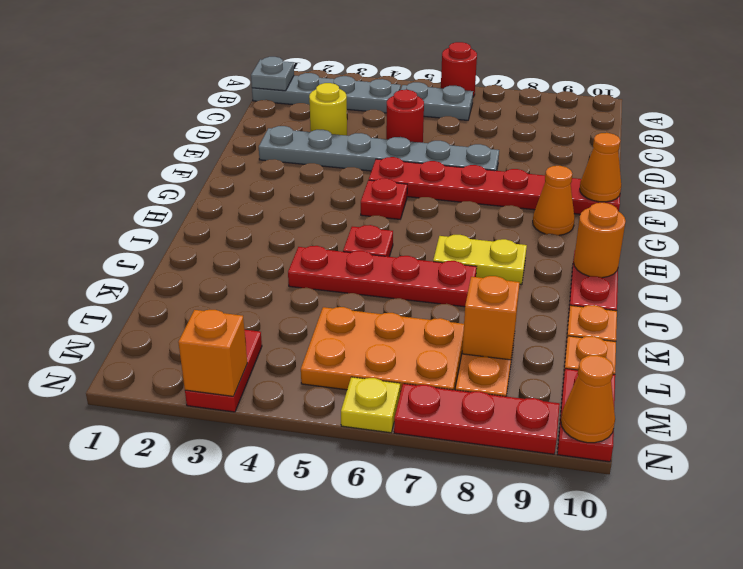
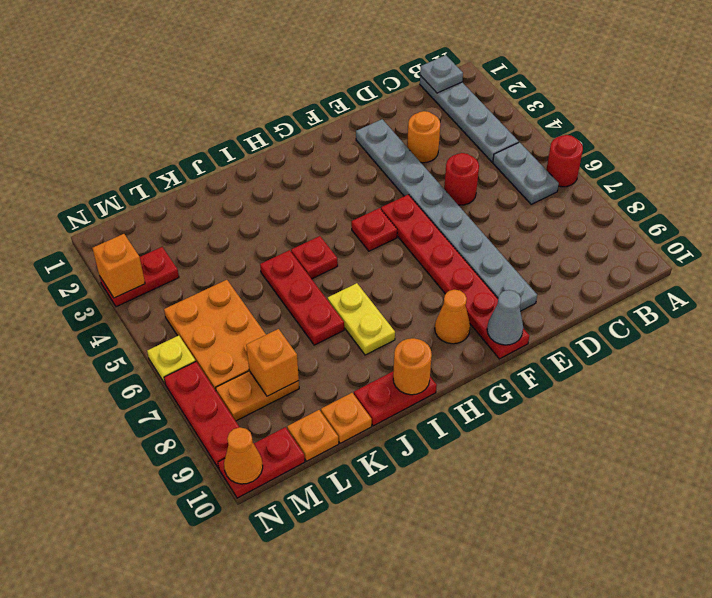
yellow 1x1 round brick [309,83,347,136] -> orange 1x1 round brick [407,111,440,163]
grey 1x6 plate [259,126,499,171] -> grey 1x8 plate [356,119,537,311]
orange 1x1 cone [580,133,621,202] -> grey 1x1 cone [487,290,523,345]
red 1x4 plate [288,246,477,307] -> red 1x3 plate [260,250,344,345]

